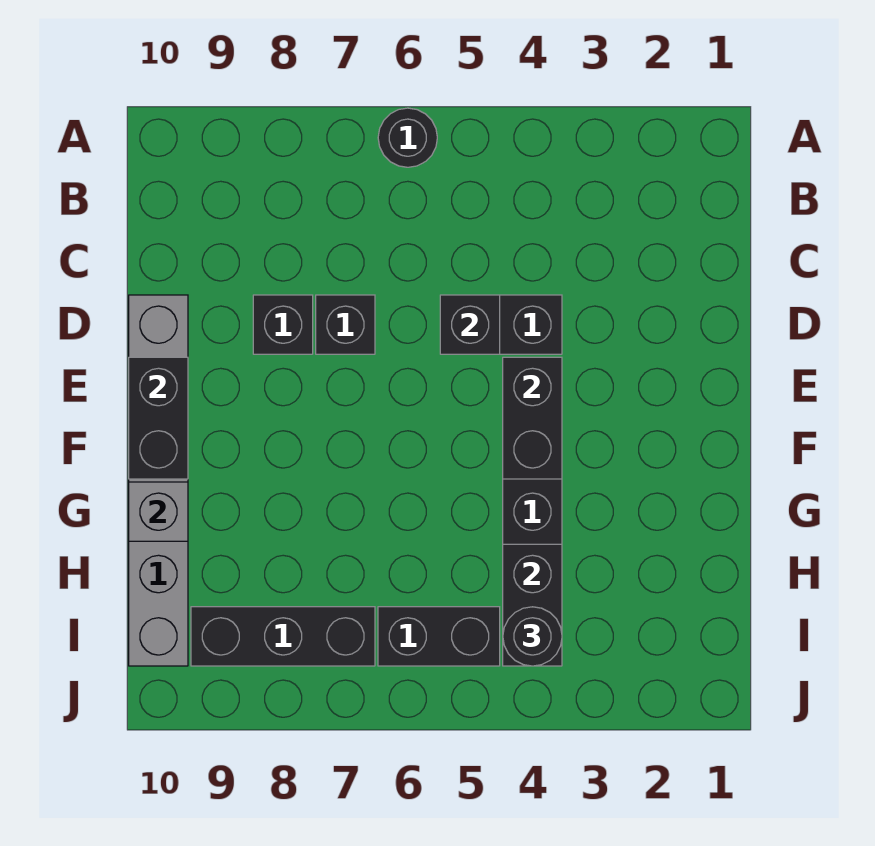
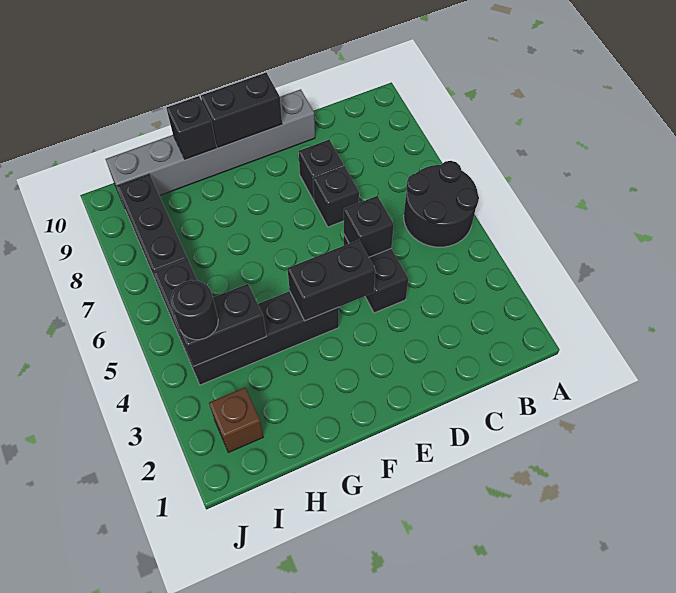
black 1x1 round brick [378,108,437,167] -> black 2x2 round brick [404,161,479,247]
grey 1x1 brick [129,482,188,541] -> black 1x1 brick [167,96,217,159]
none -> brown 1x1 brick [209,388,263,452]

